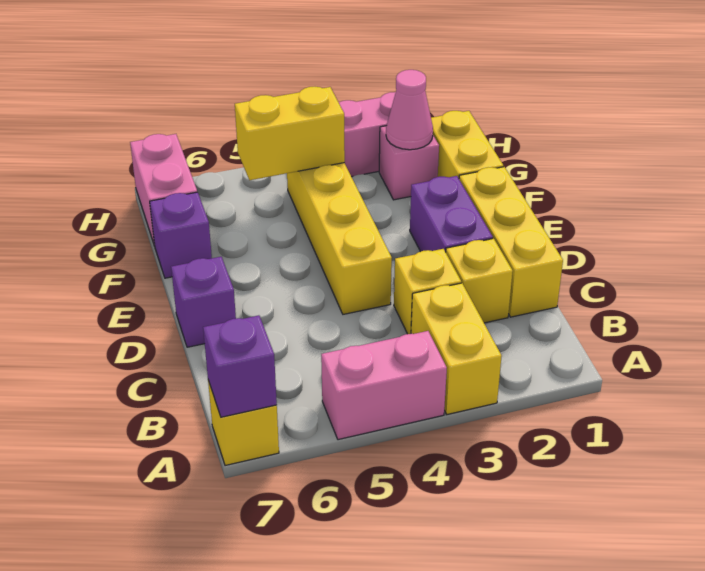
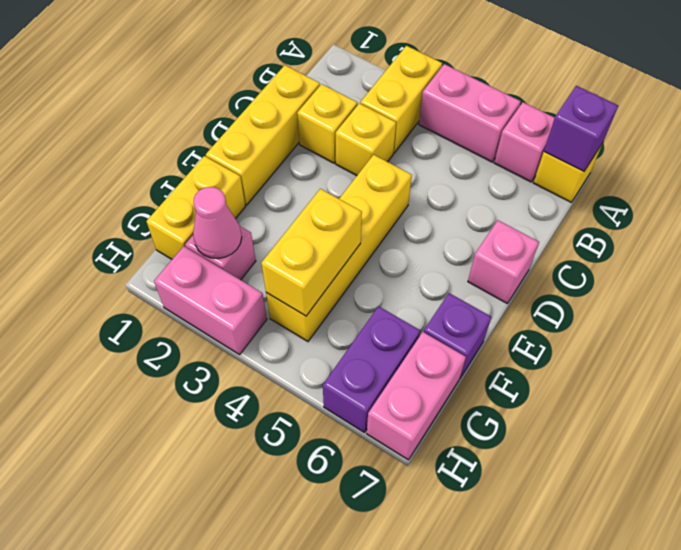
none -> pink 1x1 brick [494,102,555,182]
purple 1x2 brick [410,176,493,252] -> purple 1x2 brick moved to [323,306,420,432]
purple 1x1 brick [171,257,236,347] -> pink 1x1 brick [468,220,539,304]
yellow 1x2 brick [235,87,345,180] -> yellow 1x2 brick turned to [261,189,362,316]

